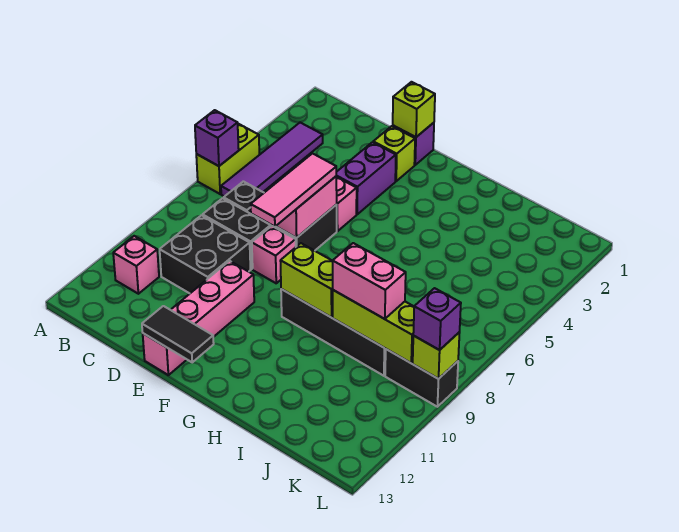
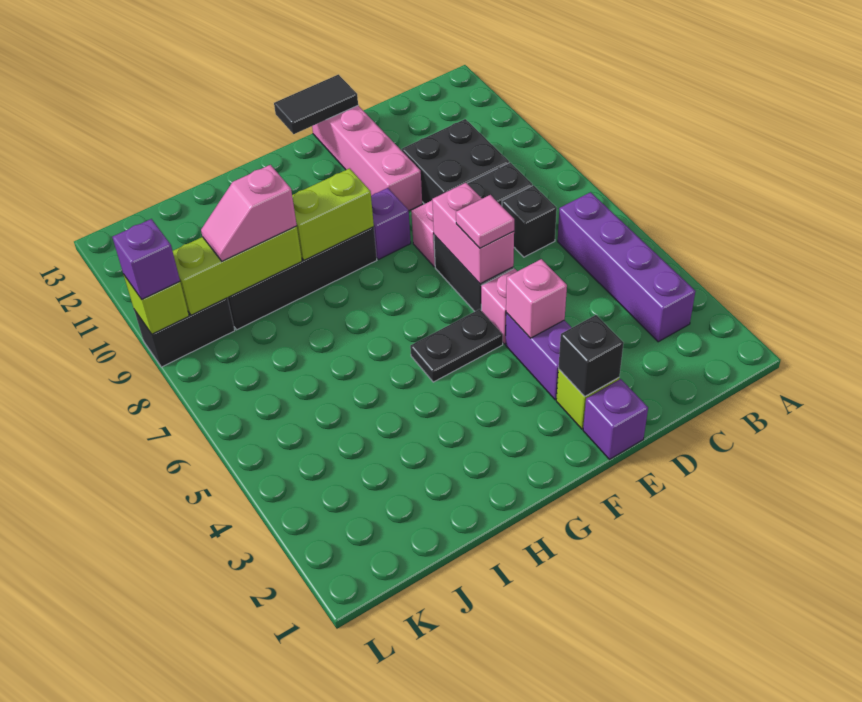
lime 1x2 brick [196,124,259,194] -> none
purple 1x1 brick [195,110,239,166] -> purple 1x1 brick moved to [371,188,411,260]
purple 1x4 tile [221,123,323,197] -> purple 1x4 brick [558,192,695,342]
pink 1x1 brick [113,236,159,294] -> pink 1x1 brick moved to [506,259,567,338]
lime 1x1 brick [393,82,435,137] -> none
none -> black 1x1 brick [558,315,624,396]
pink 1x3 tile [251,154,336,227] -> pink 1x1 tile [456,195,514,248]
none -> black 1x2 plate [410,309,503,382]
pink 1x2 brick [333,243,406,319] -> pink 1x2 slope [201,165,297,261]

